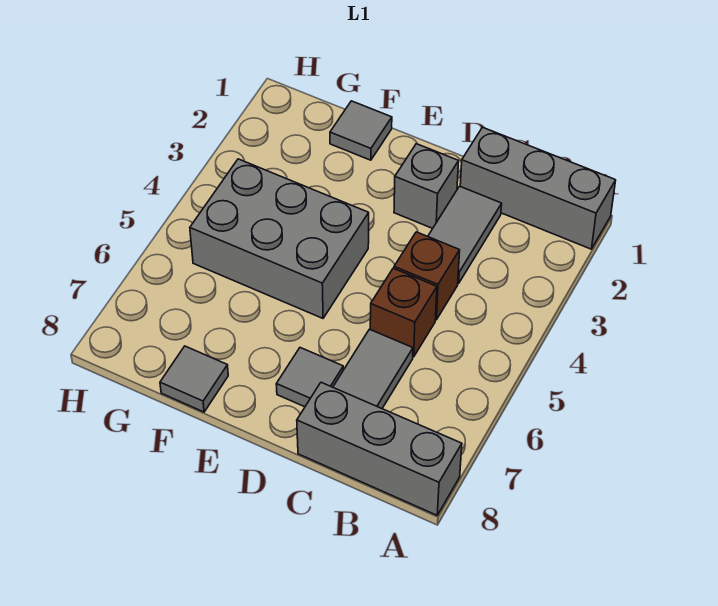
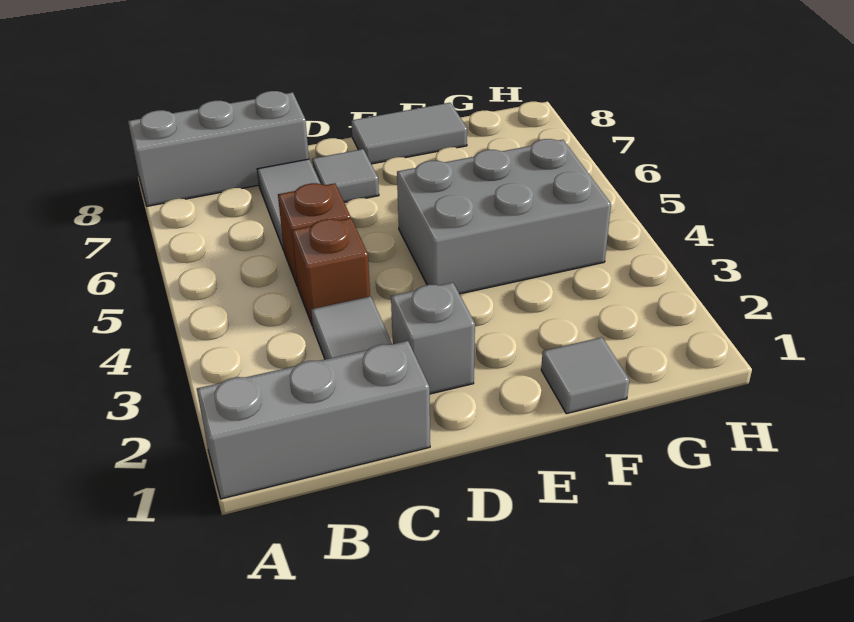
grey 1x1 tile [160,346,228,412] -> grey 1x2 tile [351,103,467,164]

